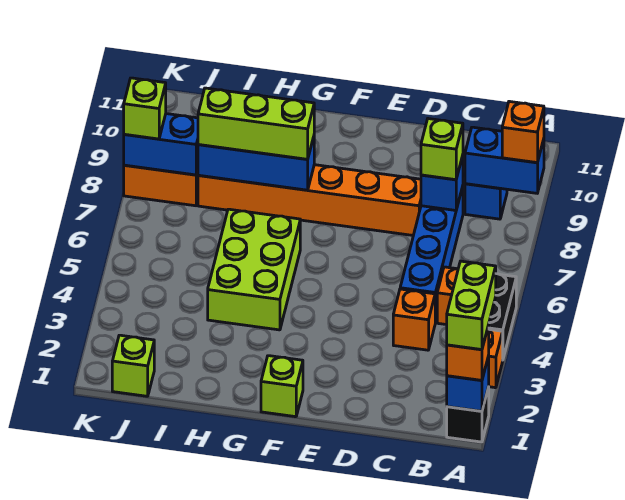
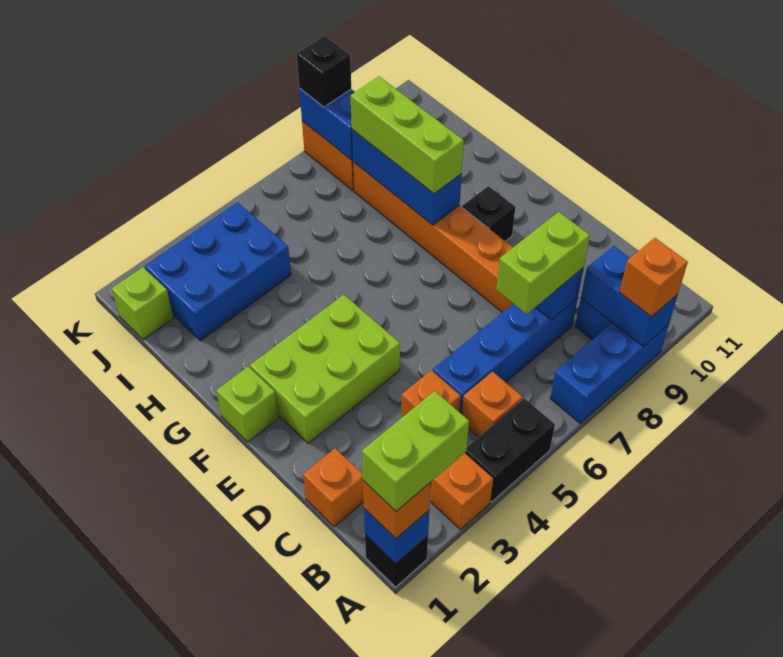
none -> blue 1x3 brick [550,323,669,423]
none -> orange 1x1 brick [303,448,364,526]
lime 1x1 brick [421,119,463,180] -> lime 1x2 brick [496,212,590,314]
none -> black 1x1 brick [462,186,515,241]
lime 2x3 brick [208,209,300,330] -> lime 2x3 brick moved to [250,295,400,443]
none -> blue 2x3 brick [145,202,291,341]
lime 1x1 brick [124,78,166,139] -> black 1x1 brick [297,36,351,107]

